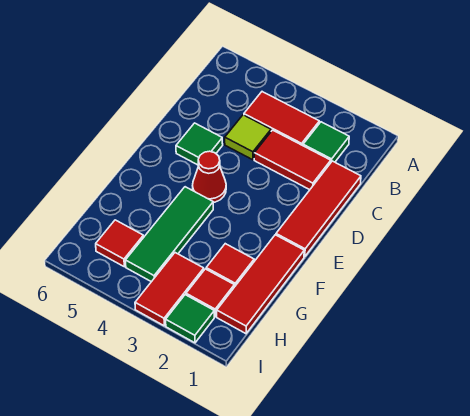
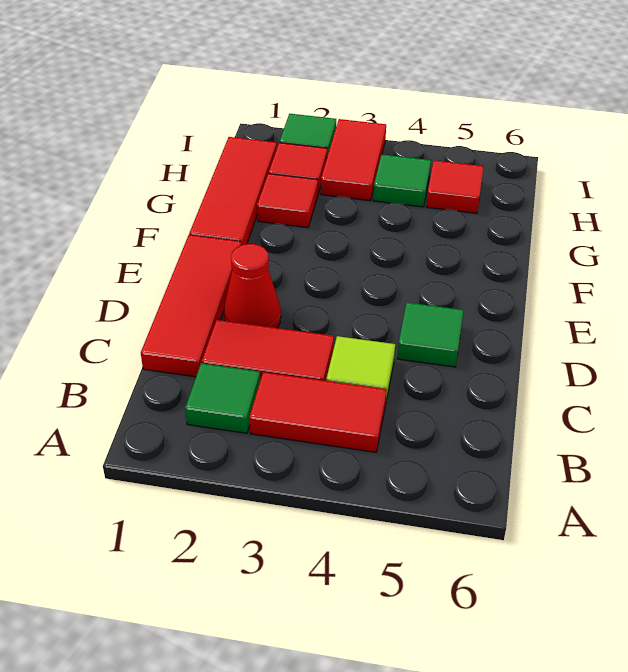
red 1x1 cone [193,151,226,202] -> red 1x1 cone moved to [224,244,281,328]
green 1x3 tile [125,187,213,282] -> green 1x1 tile [373,154,431,207]

